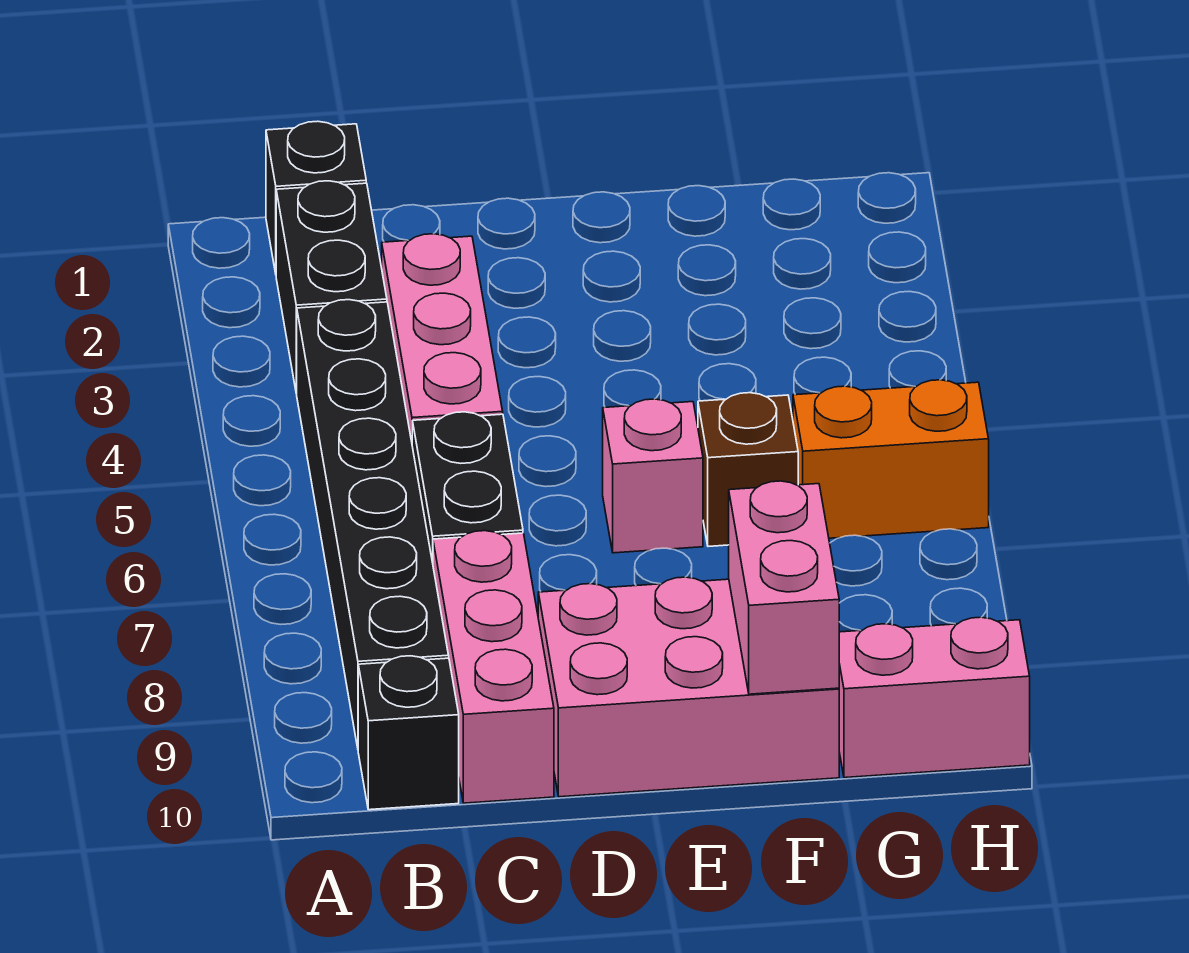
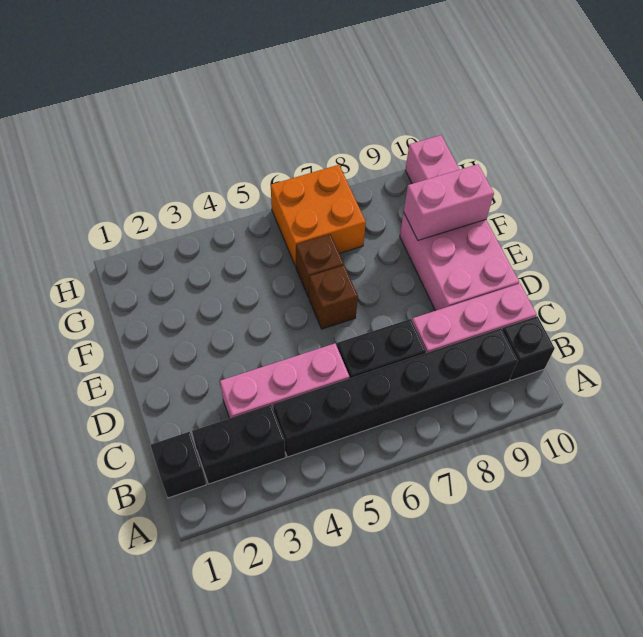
pink 1x1 brick [603,399,703,553] -> brown 1x1 brick [309,266,358,329]
orange 1x2 brick [793,380,989,538] -> orange 2x2 brick [271,165,366,267]

